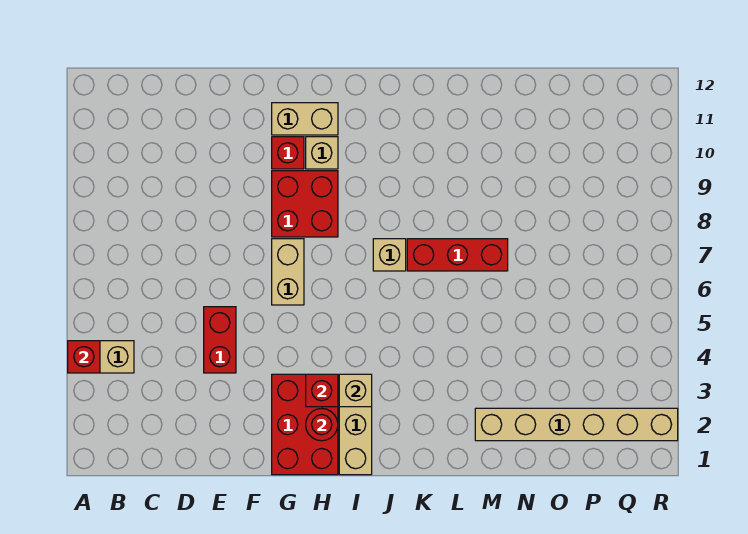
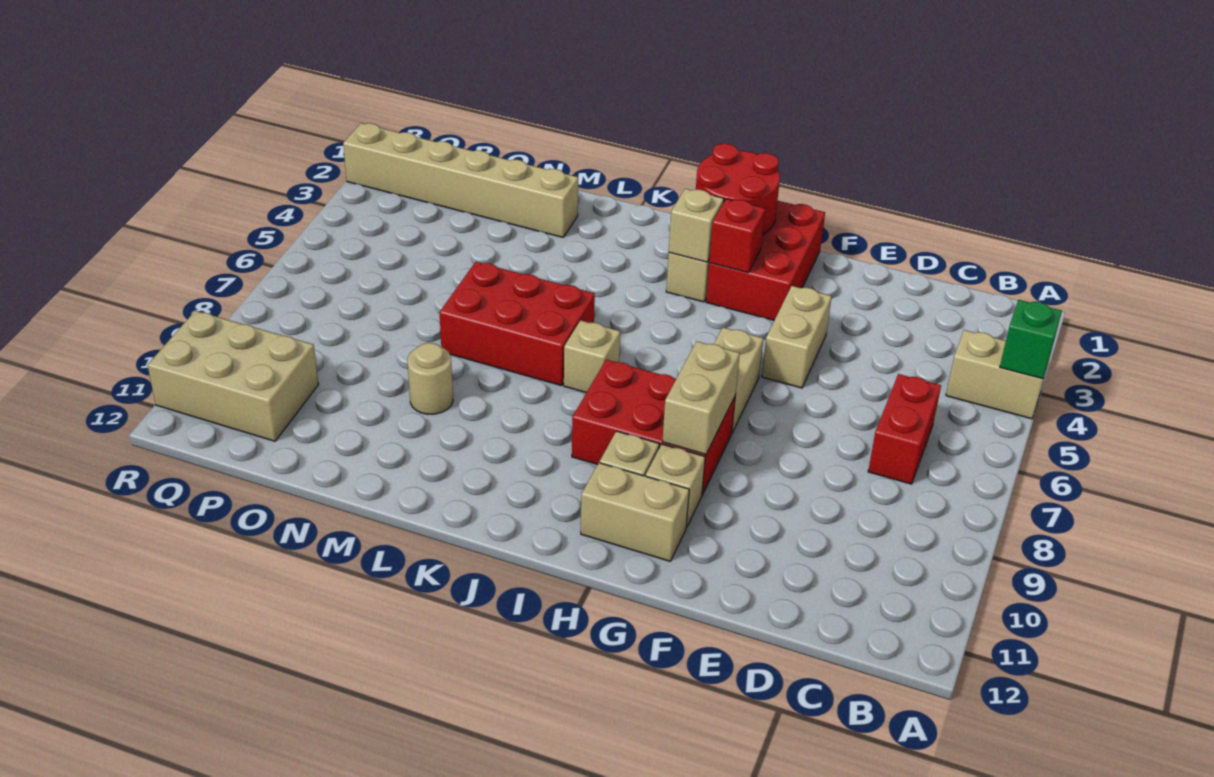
red 1x1 brick [68,341,100,373] -> green 1x1 brick [1000,300,1062,379]
red 1x2 brick [204,307,236,373] -> red 1x2 brick moved to [868,374,941,484]
none -> tan 1x2 brick [762,286,832,388]
red 2x2 brick [272,171,338,237] -> red 2x3 brick [572,360,735,495]
none -> tan 1x2 brick [662,341,740,454]
red 1x1 brick [272,137,304,169] -> tan 1x1 brick [646,444,705,528]
red 1x1 round brick [306,408,338,441] -> red 2x2 round brick [696,144,780,234]
red 1x3 brick [407,239,508,271] -> red 2x3 brick [439,262,595,386]
none -> tan 1x1 round brick [407,343,453,414]
none -> tan 2x3 brick [148,311,318,441]

